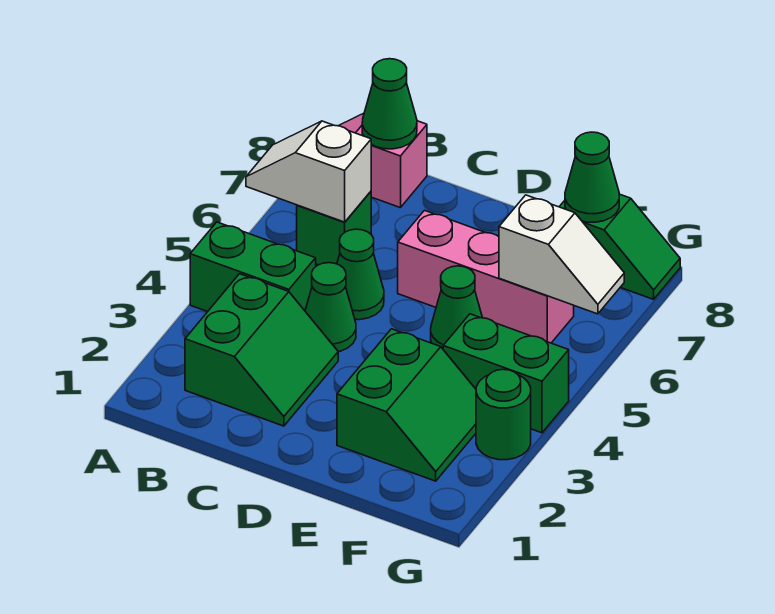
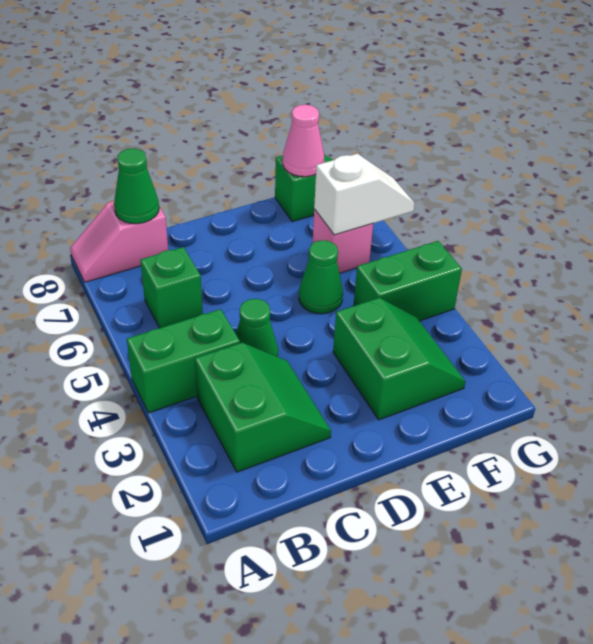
white 1x2 slope [246,121,371,222] -> none
green 1x1 cone [337,229,384,320] -> none
pink 1x3 brick [398,210,574,343] -> pink 1x1 brick [313,209,373,273]
green 1x1 cone [565,132,619,222] -> pink 1x1 cone [283,105,324,177]
green 1x1 round brick [476,369,531,460] -> none

